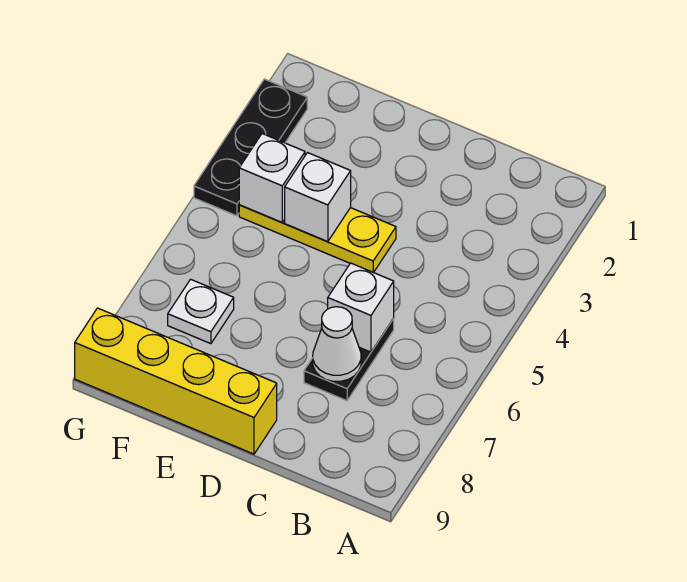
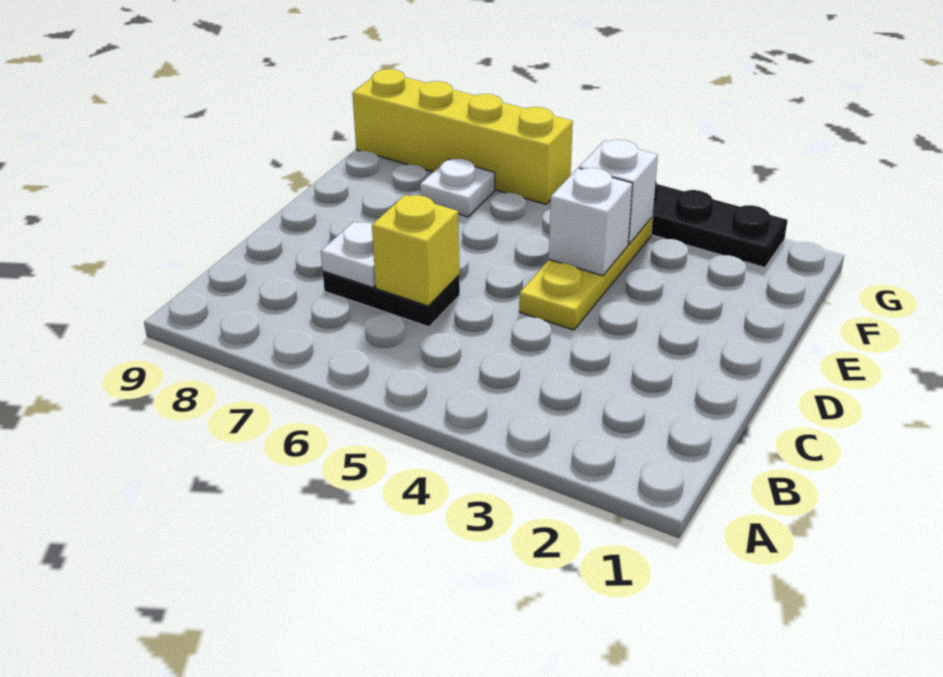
white 1x1 brick [328,263,394,352] -> yellow 1x1 brick [372,195,459,306]
white 1x1 cone [313,307,361,381] -> white 1x1 plate [321,222,376,288]
yellow 1x4 brick [75,308,277,454] -> yellow 1x4 brick turned to [352,69,573,204]

